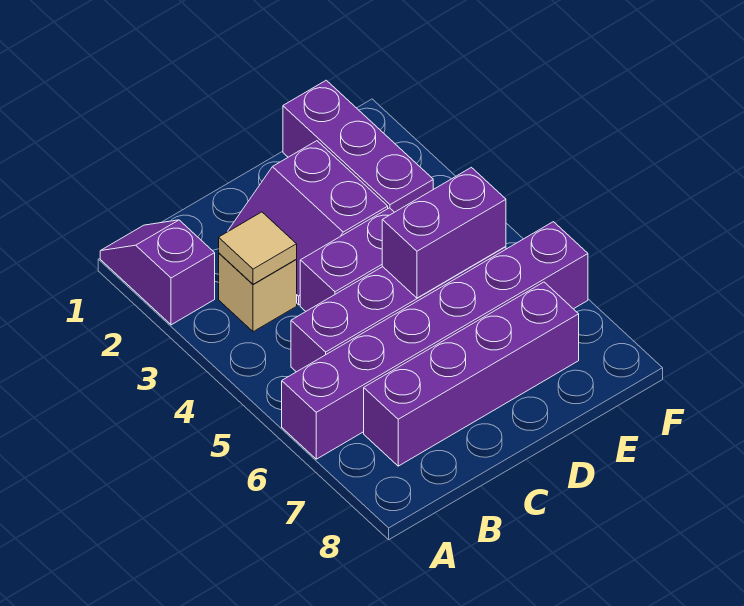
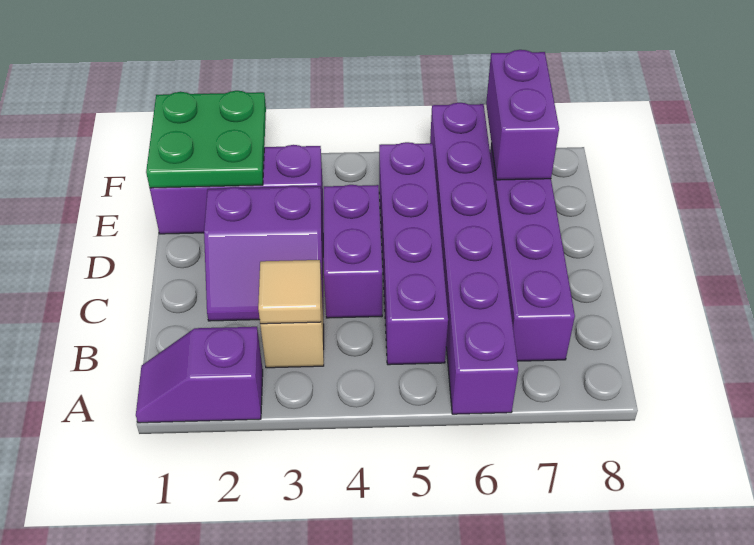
purple 1x2 brick [382,167,506,298] -> purple 1x2 brick moved to [486,50,559,180]
none -> green 2x2 plate [146,91,266,188]

